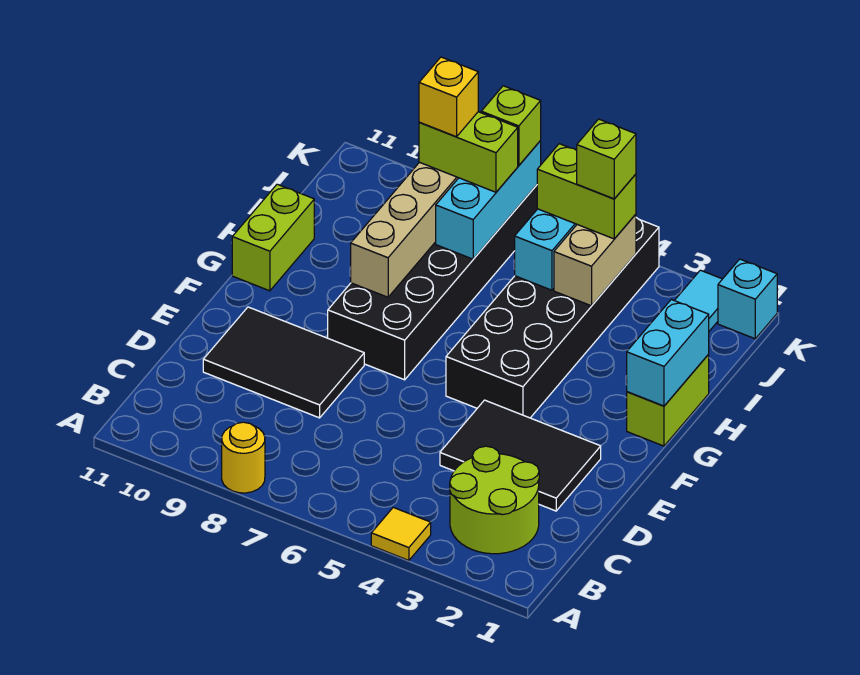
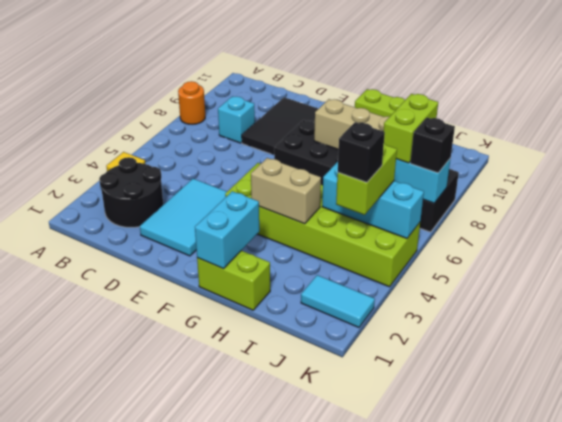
yellow 1x1 round brick [222,422,265,493] -> orange 1x1 round brick [178,81,205,124]
lime 2x2 round brick [450,446,539,554] -> black 2x2 round brick [99,157,163,227]
black 2x3 tile [440,400,601,511] -> cyan 2x3 tile [140,179,227,256]
black 2x6 brick [446,218,659,418] -> lime 2x6 brick [225,163,420,287]
cyan 1x2 brick [627,300,709,406] -> cyan 1x2 brick turned to [195,191,259,269]
tan 1x2 brick [554,214,636,306] -> tan 1x2 brick moved to [251,158,321,224]
lime 1x1 brick [577,119,636,199] -> black 1x1 brick [338,122,385,182]
yellow 1x1 brick [419,57,478,137] -> none
cyan 1x1 brick [718,259,777,339] -> cyan 1x1 brick moved to [218,96,255,143]
lime 1x1 brick [481,86,541,166] -> black 1x1 brick [410,118,455,173]

